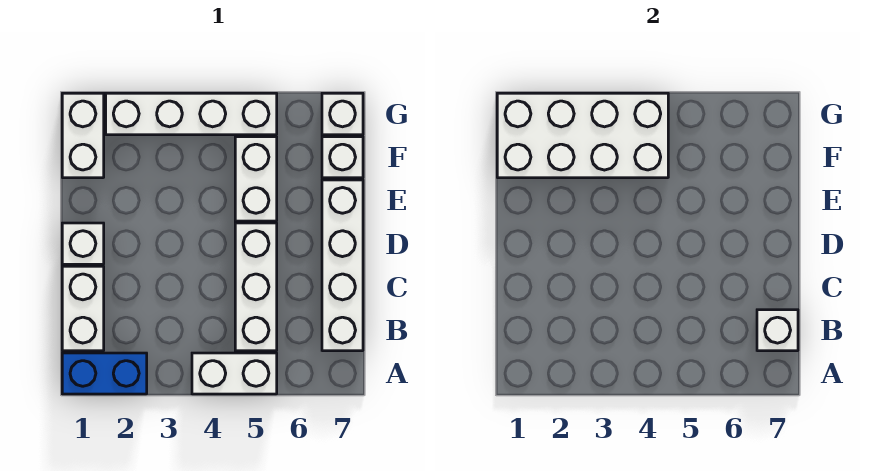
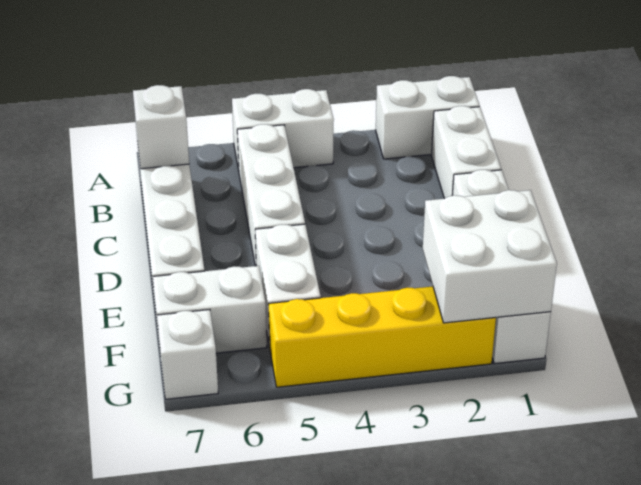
blue 1x2 brick [62,353,147,394] -> white 1x2 brick [376,76,480,159]
white 2x4 brick [497,93,668,178] -> white 2x2 brick [423,190,557,323]
white 1x1 brick [322,137,363,178] -> white 1x2 brick [153,266,267,353]
white 1x4 brick [106,93,277,135] -> yellow 1x4 brick [268,286,496,387]

